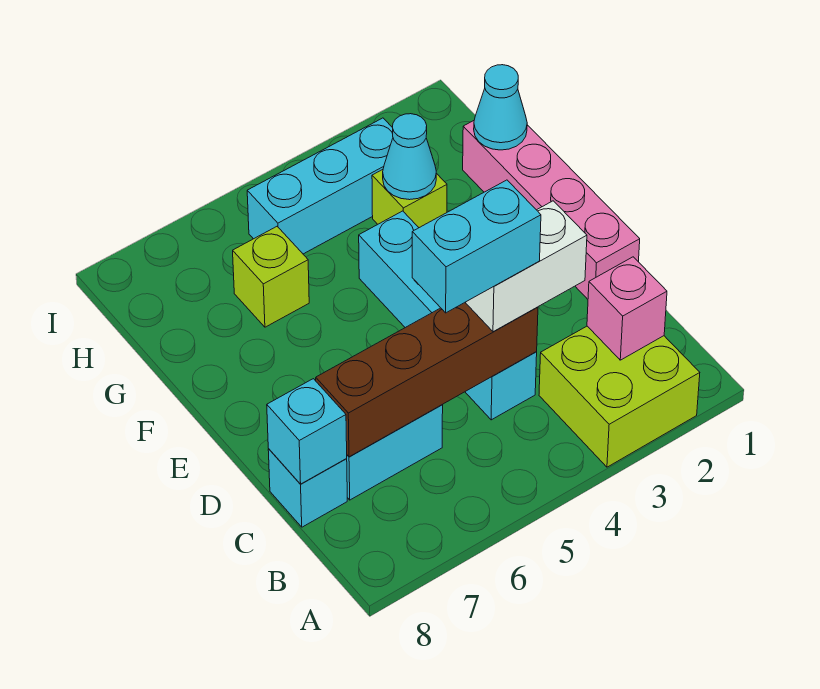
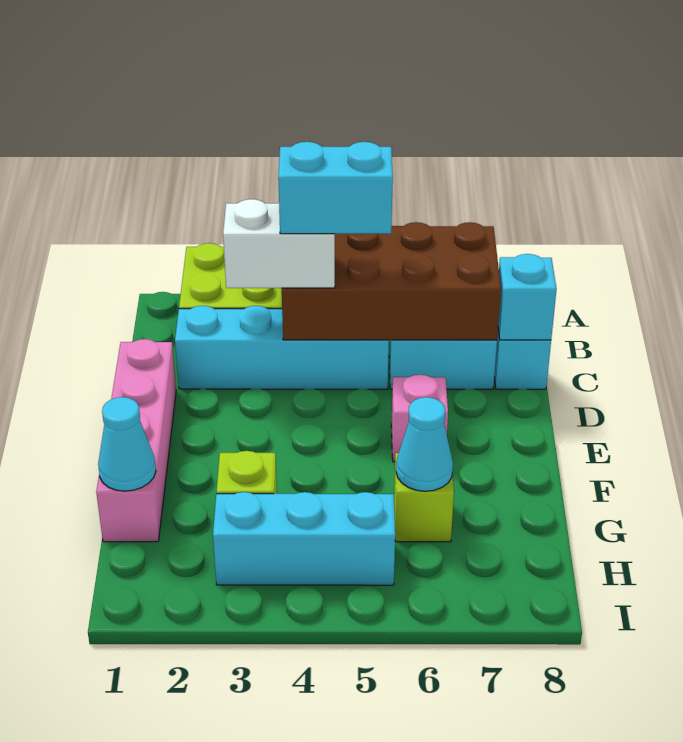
pink 1x1 brick [587,257,667,360] -> pink 1x1 brick moved to [391,375,448,462]
cyan 1x4 brick [359,211,537,420] -> cyan 1x4 brick turned to [175,306,389,389]
brown 1x4 brick [316,303,538,457] -> brown 2x4 brick [282,222,501,340]
cyan 1x1 cone [383,114,436,200] -> cyan 1x1 cone moved to [396,397,453,491]

